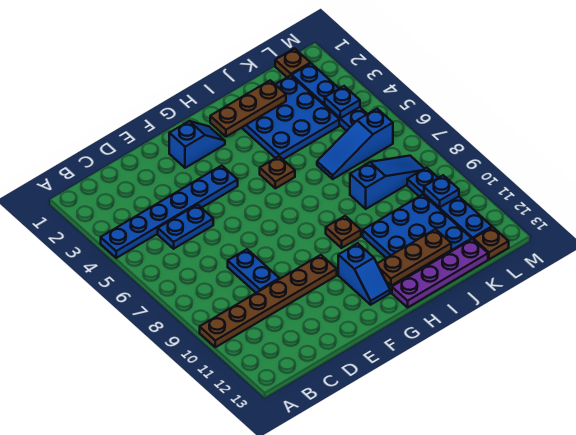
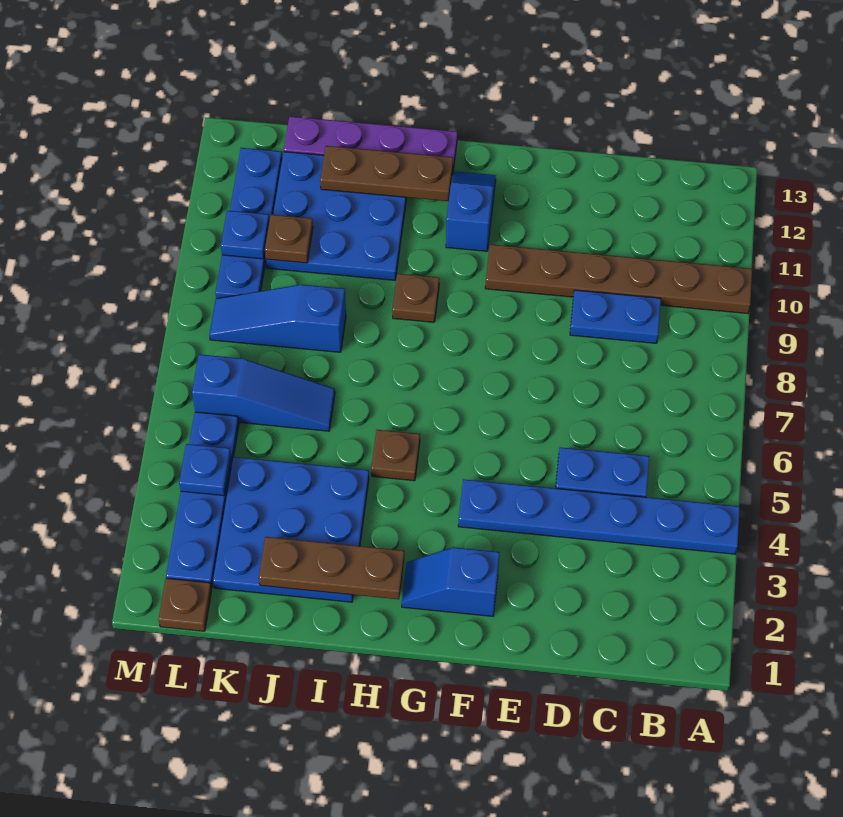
blue 1x2 plate [228,249,279,293] -> blue 1x2 plate turned to [570,290,661,343]
brown 1x1 plate [473,227,509,259] -> brown 1x1 plate moved to [265,215,313,263]

